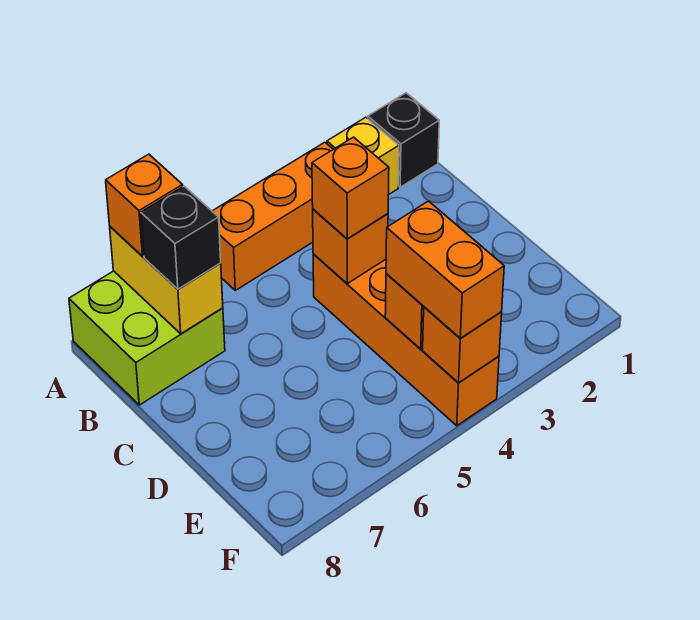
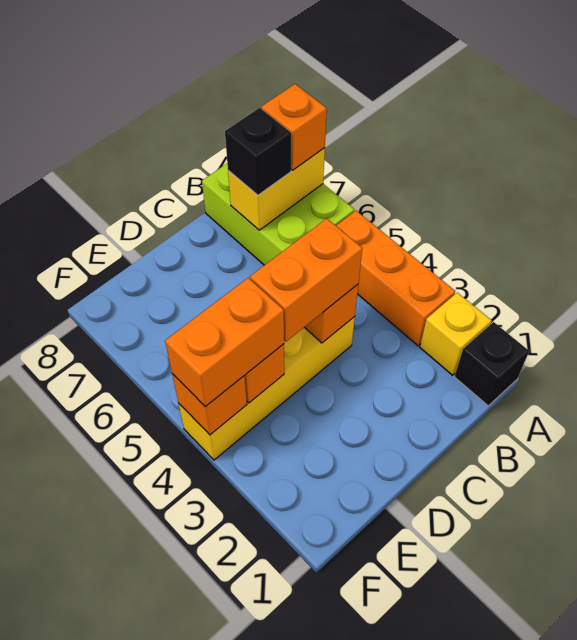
lime 2x2 brick [69,271,225,405] -> lime 2x3 brick [202,164,354,265]
orange 1x4 brick [313,254,499,426] -> yellow 1x4 brick [179,317,355,460]
orange 1x1 brick [312,137,389,239] -> orange 1x2 brick [250,218,362,342]

